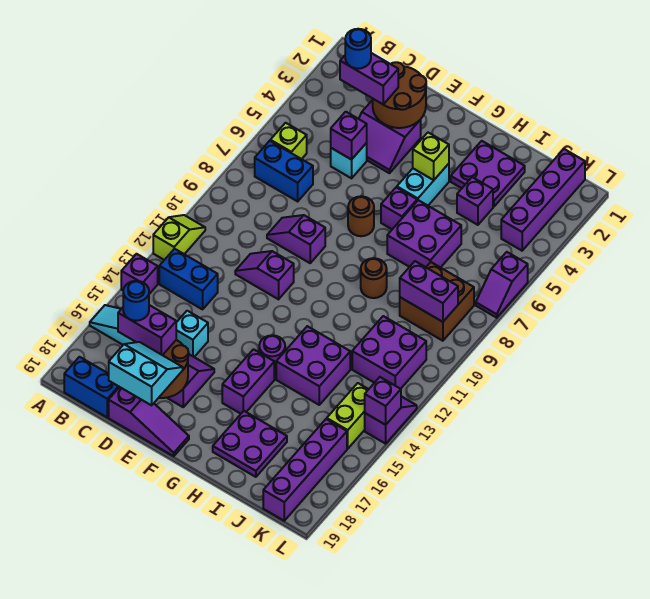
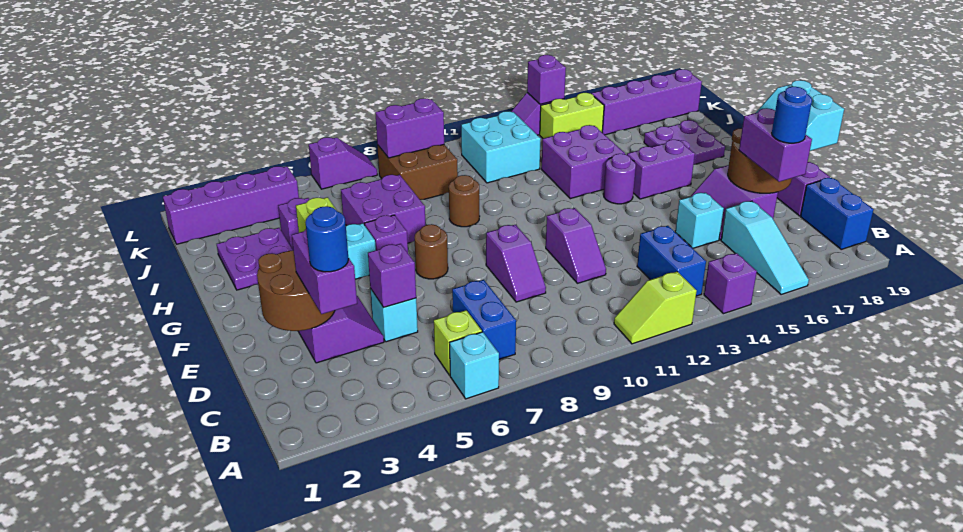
none -> cyan 1x1 brick [449,332,499,399]
purple 1x2 brick [400,261,458,322] -> purple 1x2 brick turned to [375,98,444,158]
purple 2x2 brick [352,316,426,389] -> cyan 2x2 brick [461,111,541,183]

